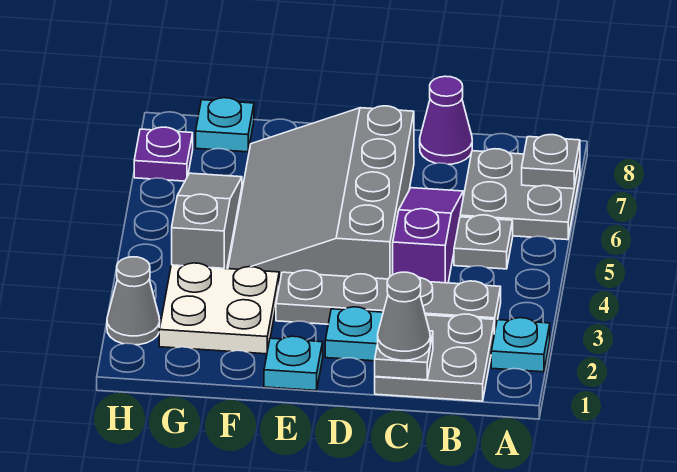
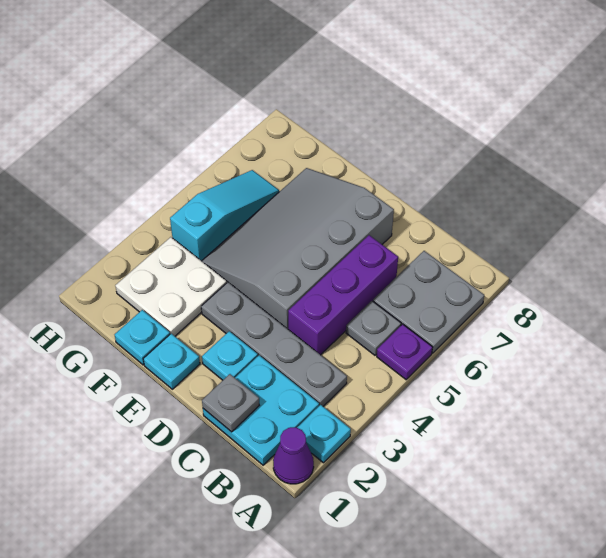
grey 1x1 plate [522,135,580,189] -> none
grey 2x2 plate [375,314,494,401] -> cyan 2x2 plate [203,355,319,465]
grey 1x1 cone [378,272,430,360] -> none
purple 1x3 slope [393,188,463,283] -> purple 1x3 brick [288,235,398,355]
purple 1x1 cone [420,76,472,164] -> purple 1x1 cone moved to [273,427,314,484]
grey 1x3 slope [172,173,242,269] -> cyan 1x3 slope [170,170,279,261]
cyan 1x1 plate [196,98,254,152] -> cyan 1x1 plate moved to [115,310,170,365]
grey 1x1 cone [107,257,160,345] -> none
purple 1x1 plate [134,127,193,181] -> purple 1x1 plate moved to [377,324,433,380]

